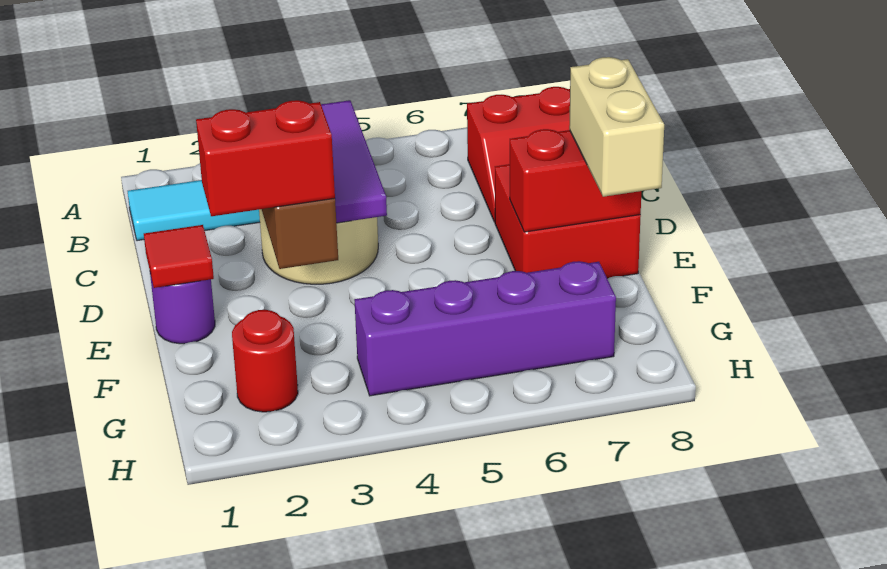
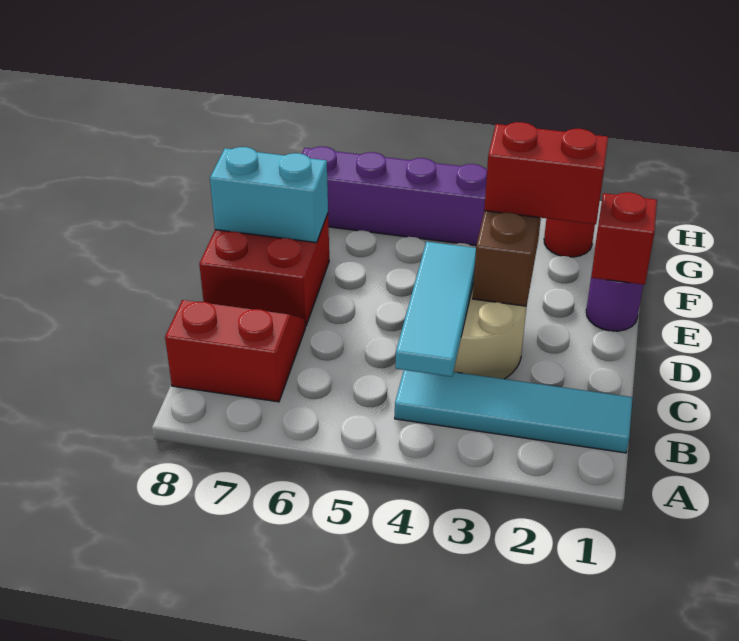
purple 1x3 tile [321,100,387,223] -> cyan 1x3 tile [396,242,476,377]
red 1x1 tile [144,225,214,288] -> red 1x1 brick [591,192,657,285]
red 1x2 brick [510,129,641,232] -> cyan 1x2 brick [210,147,328,243]
tan 1x2 brick [569,57,664,197] -> none

